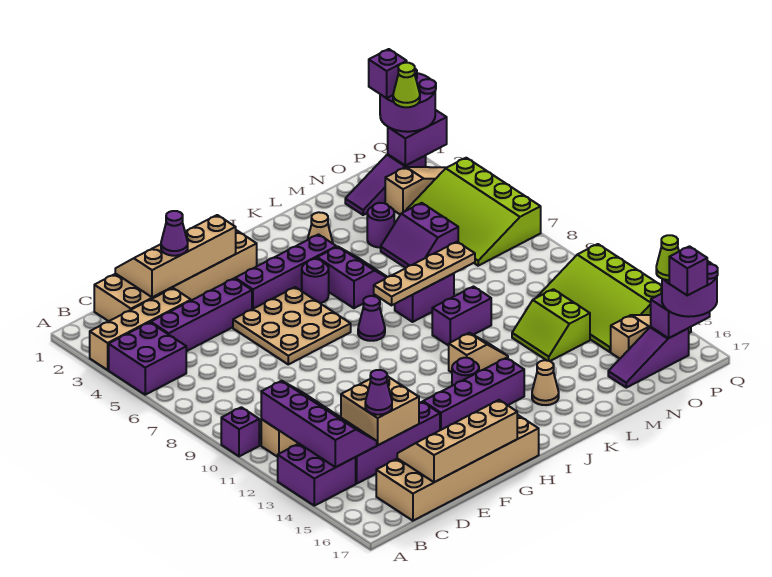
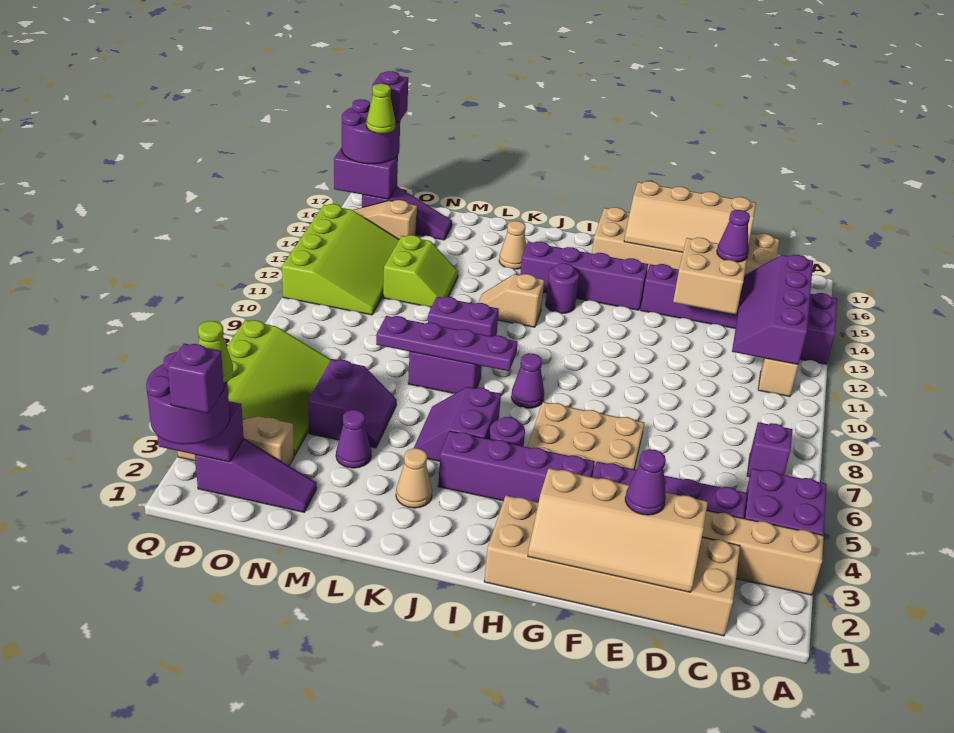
purple 1x1 brick [221,407,259,456] -> purple 1x1 brick moved to [747,422,793,477]
tan 1x4 plate [374,242,475,305] -> purple 1x4 plate [376,316,518,371]
purple 1x1 round brick [367,203,394,248] -> purple 1x1 cone [336,410,371,468]

